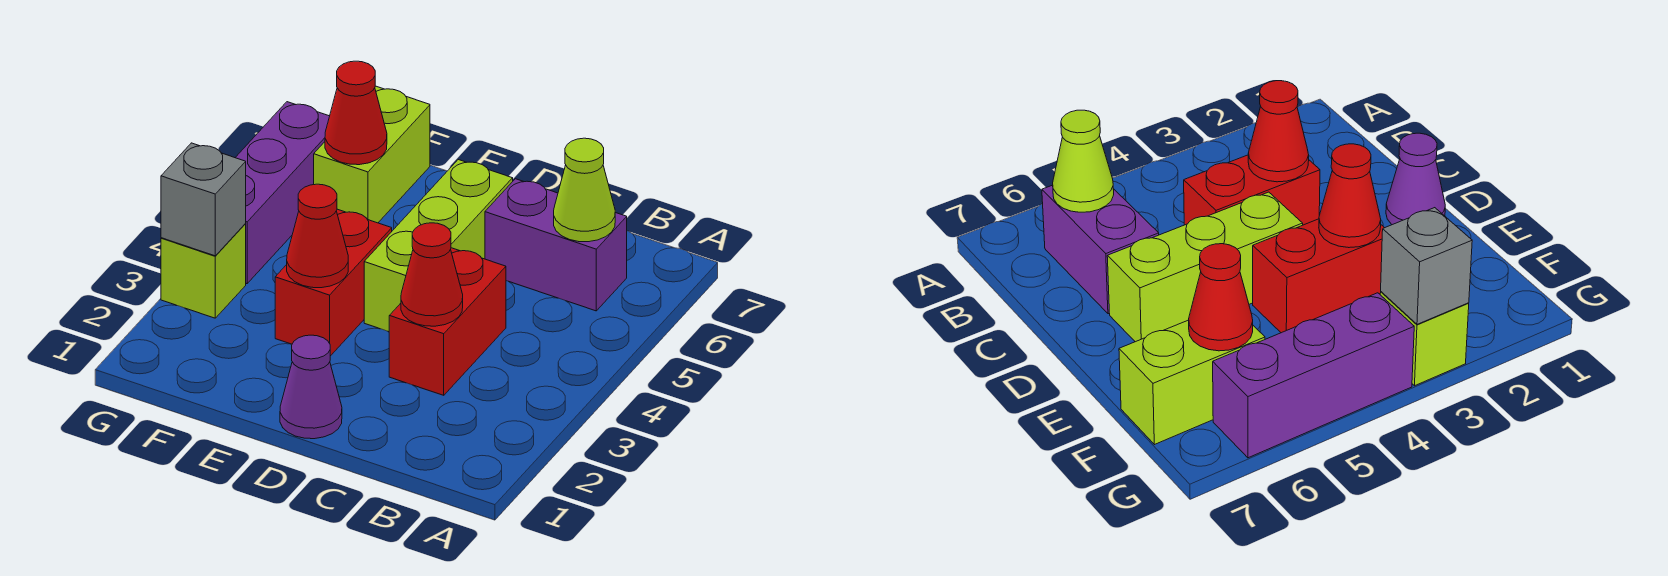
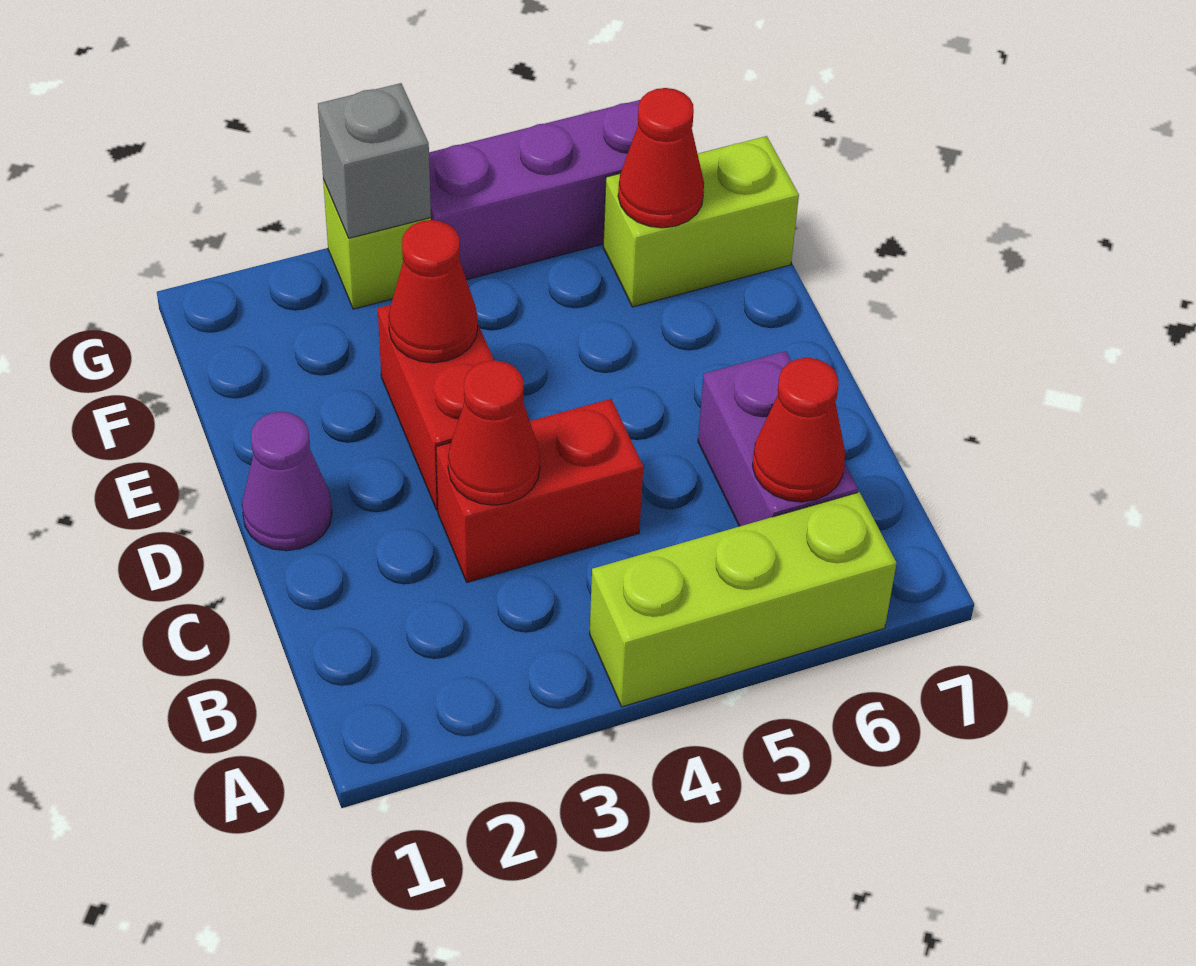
lime 1x1 cone [554,138,615,242] -> red 1x1 cone [753,358,845,502]
lime 1x3 brick [364,160,513,332] -> lime 1x3 brick moved to [590,492,897,707]
red 1x2 brick [275,209,392,356] -> red 1x2 brick turned to [378,305,494,511]

